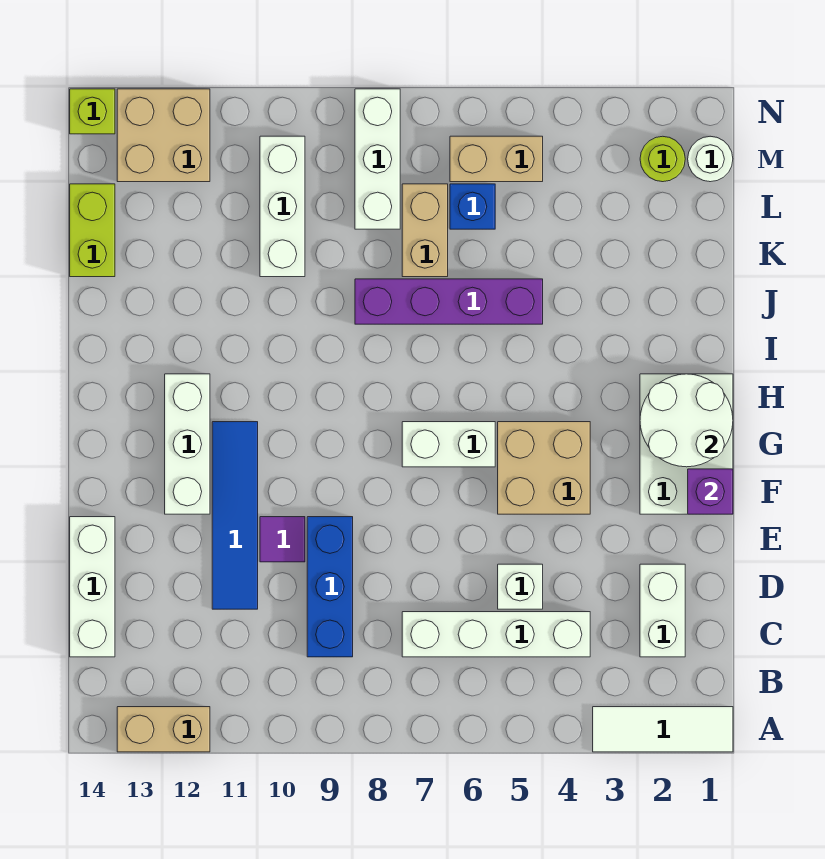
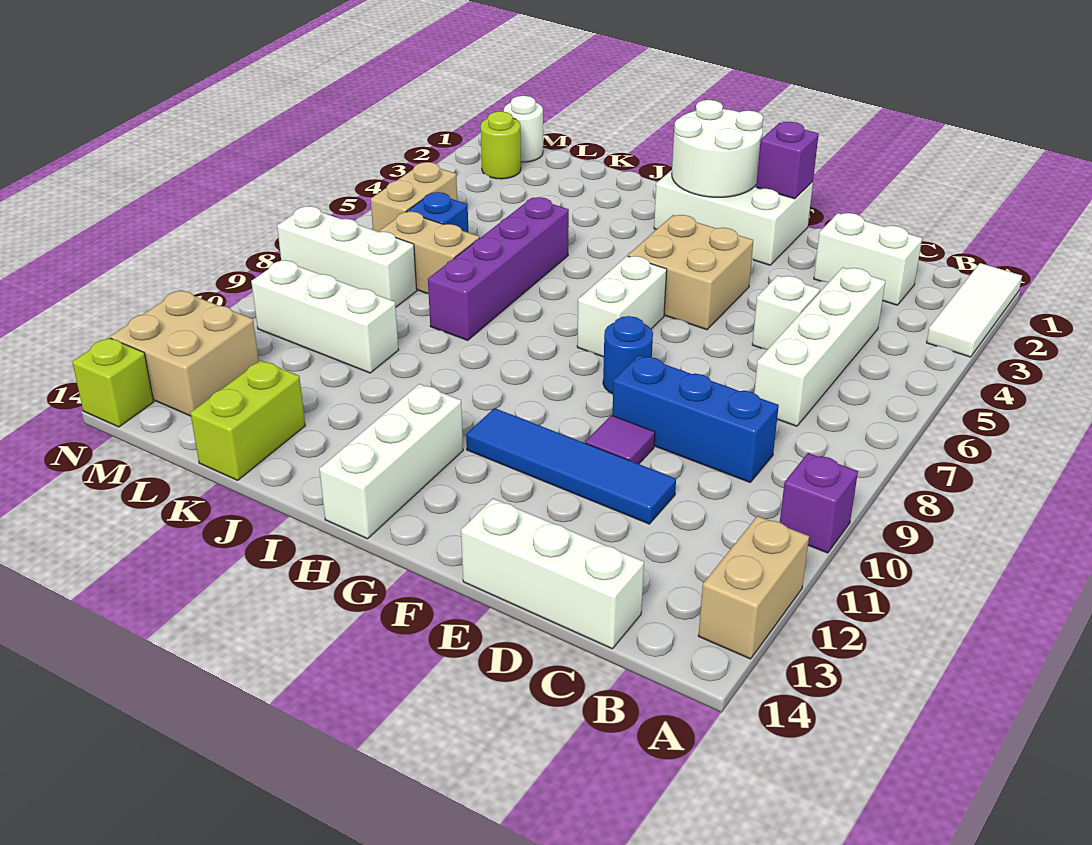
none -> purple 1x1 brick [780,453,858,553]
none -> blue 1x1 round brick [603,316,653,394]
white 1x3 brick [165,374,210,514] -> white 1x3 brick turned to [319,384,463,539]
lime 1x2 brick [70,184,115,277] -> lime 1x2 brick turned to [190,360,305,480]

